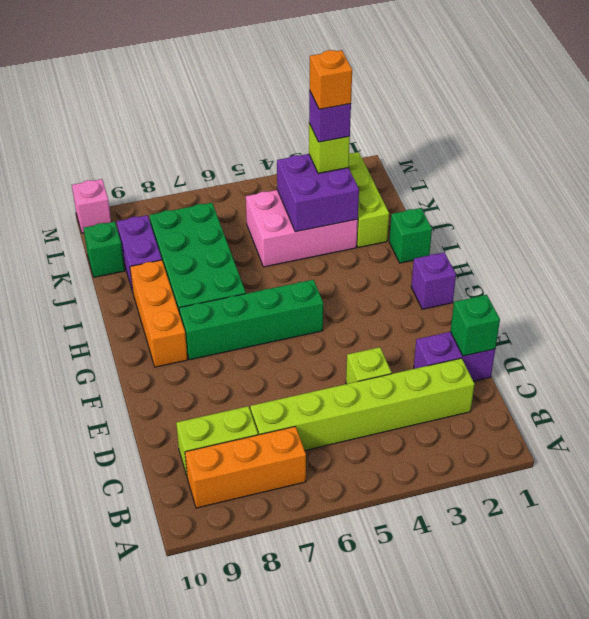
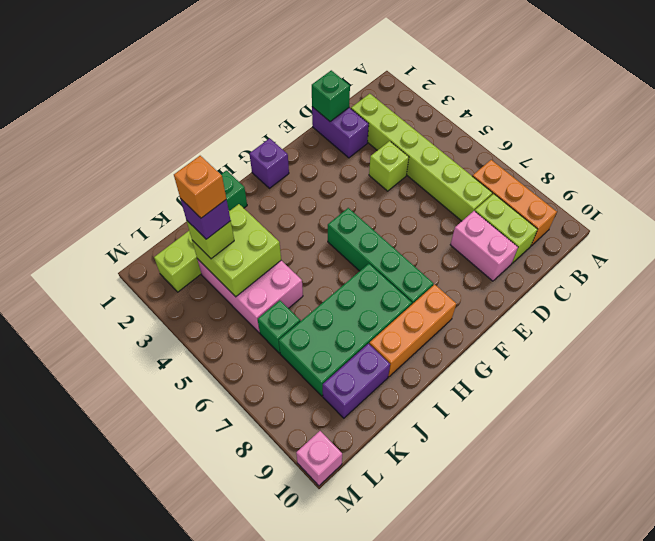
none -> pink 1x2 brick [450,211,518,281]
purple 2x2 brick [277,154,359,232] -> lime 2x2 brick [192,204,281,297]
green 1x1 brick [84,222,125,277] -> green 1x1 brick moved to [258,300,300,353]

